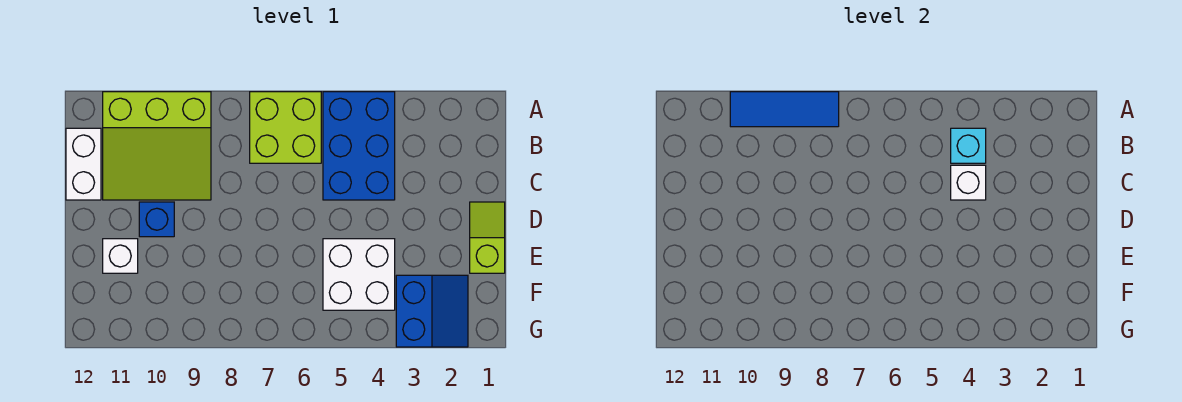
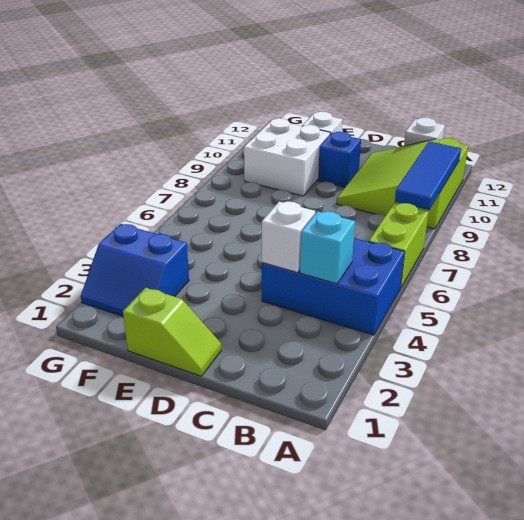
lime 2x2 brick [250,92,321,163] -> lime 1x2 brick [369,203,429,288]
white 1x2 brick [66,128,101,200] -> white 1x1 brick [404,118,445,146]
white 2x2 brick [323,239,395,310] -> white 2x2 brick moved to [244,118,330,196]

